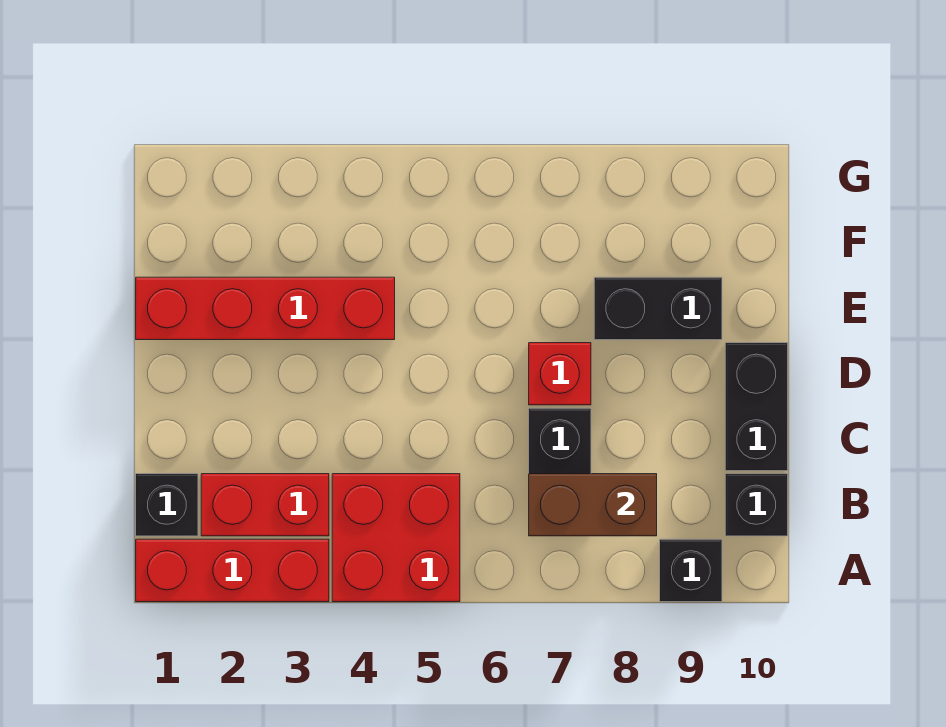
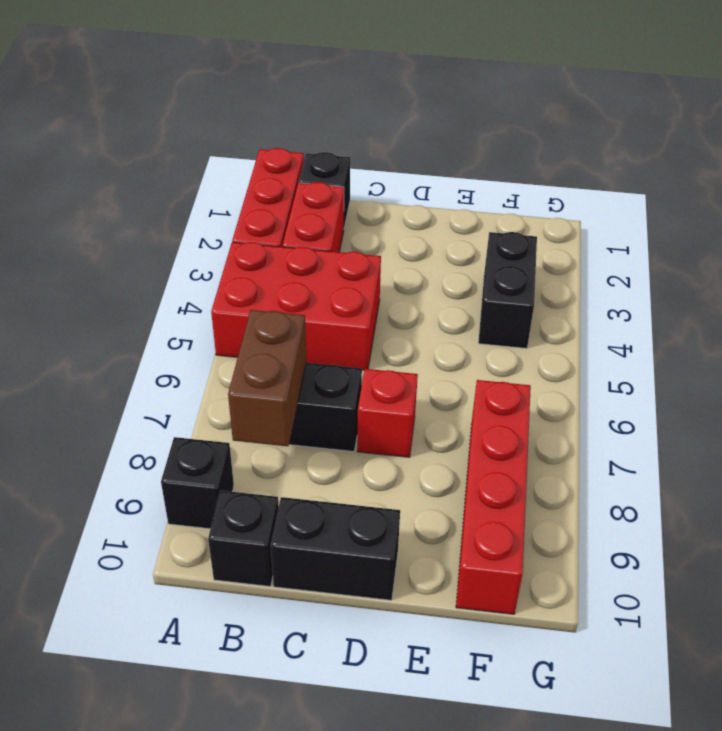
red 2x2 brick [332,474,460,602] -> red 2x3 brick [211,242,381,370]
red 1x4 brick [136,277,395,340] -> red 1x4 brick moved to [456,380,531,614]
black 1x2 brick [594,277,722,340] -> black 1x2 brick moved to [478,232,537,348]

